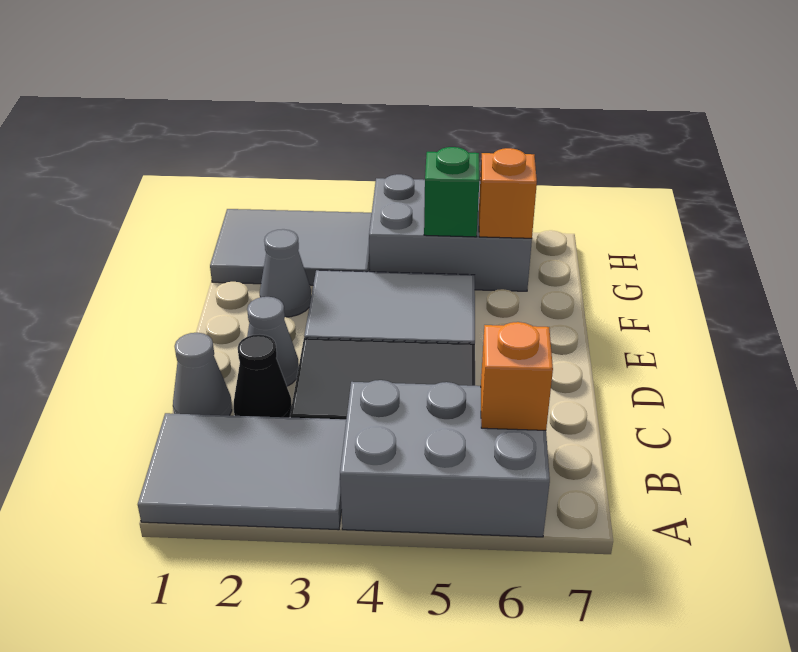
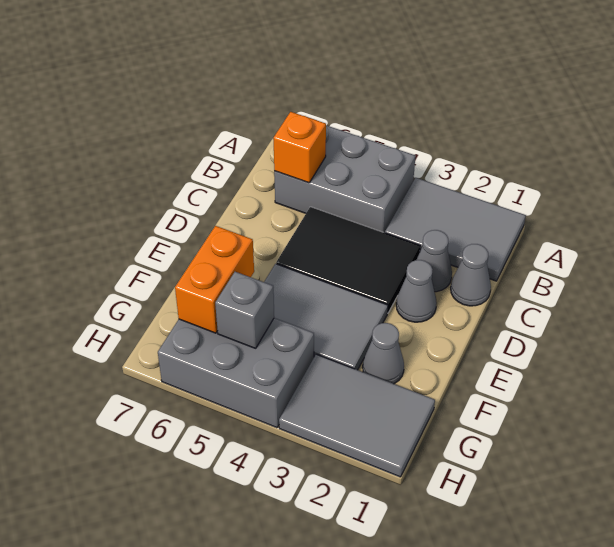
black 1x1 cone [234,335,292,417] -> grey 1x1 cone [417,230,452,292]
green 1x1 brick [424,147,479,237] -> grey 1x1 brick [215,272,274,348]
orange 1x1 brick [479,148,537,238] -> orange 1x2 brick [175,226,254,333]

